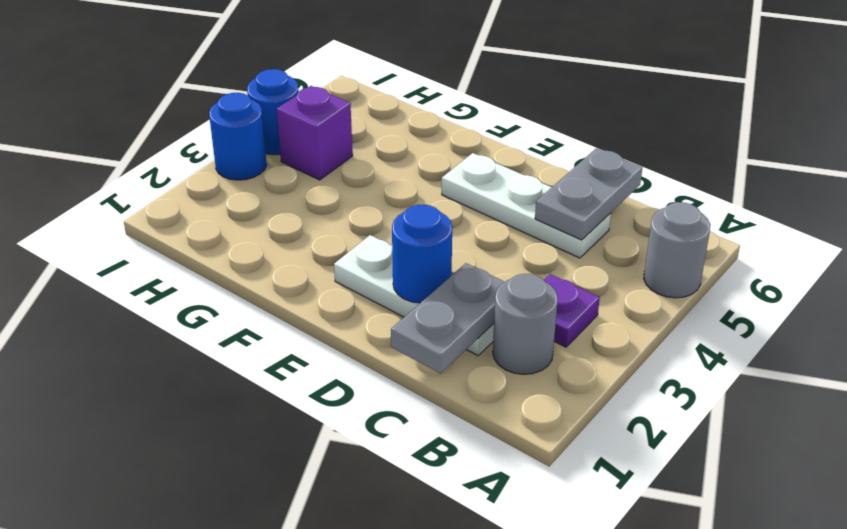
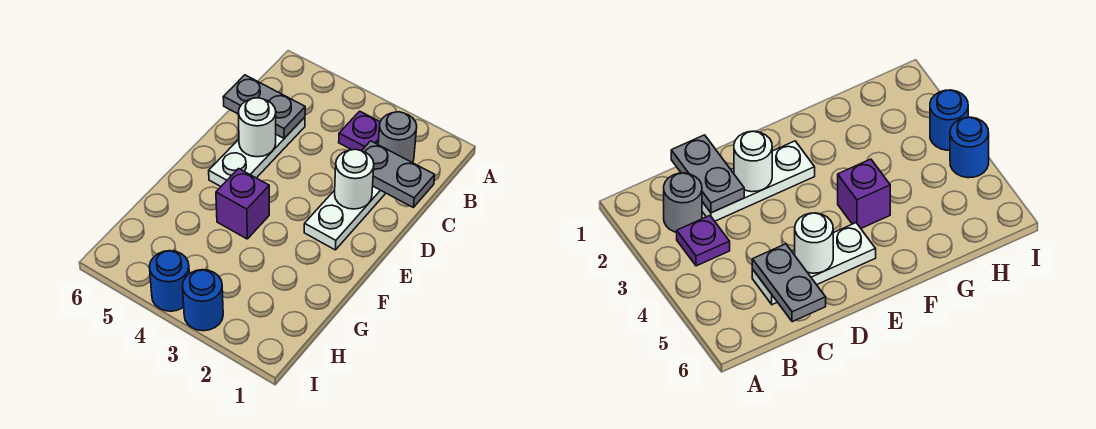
grey 1x1 round brick [644,202,710,298] -> none
blue 1x1 round brick [392,205,452,303] -> white 1x1 round brick [335,149,374,209]
none -> white 1x1 round brick [238,98,276,157]
purple 1x1 brick [277,86,353,180] -> purple 1x1 brick moved to [216,169,269,239]

